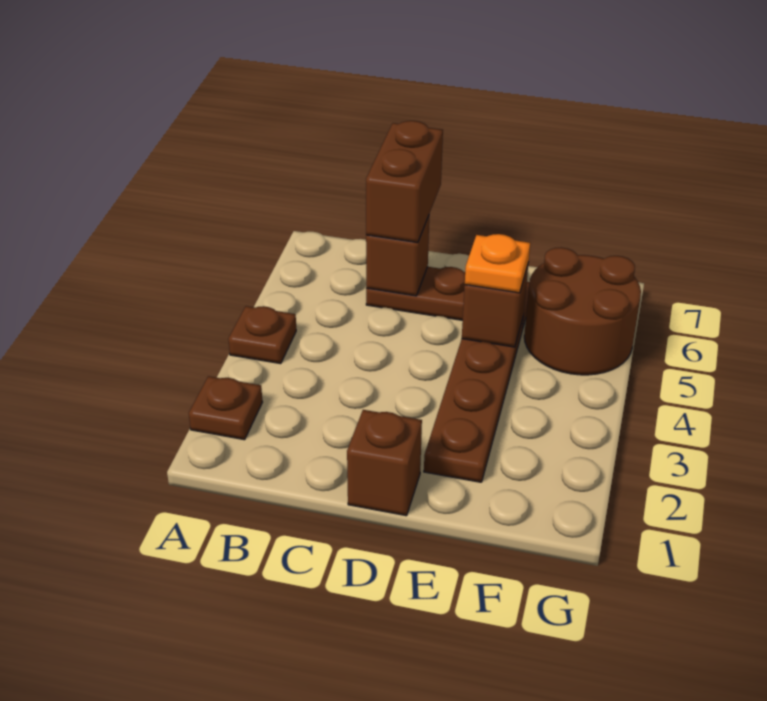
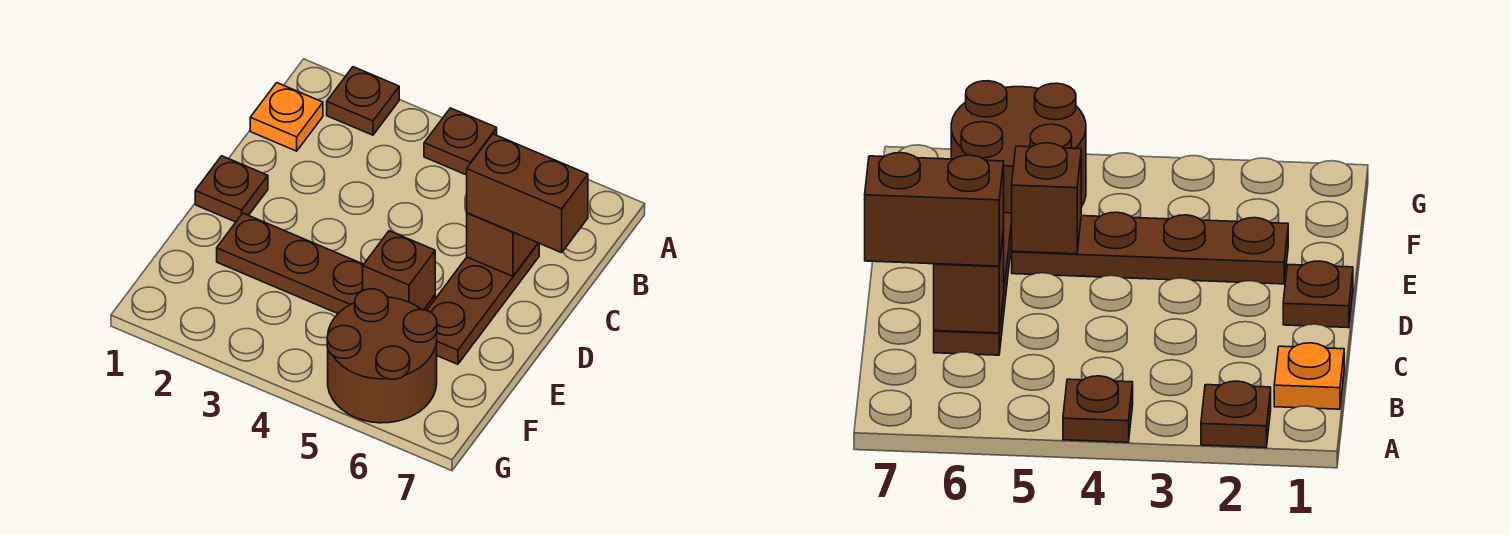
brown 1x1 brick [347,410,422,516] -> brown 1x1 plate [195,156,268,222]
orange 1x1 plate [465,234,530,293] -> orange 1x1 plate moved to [250,83,323,151]

